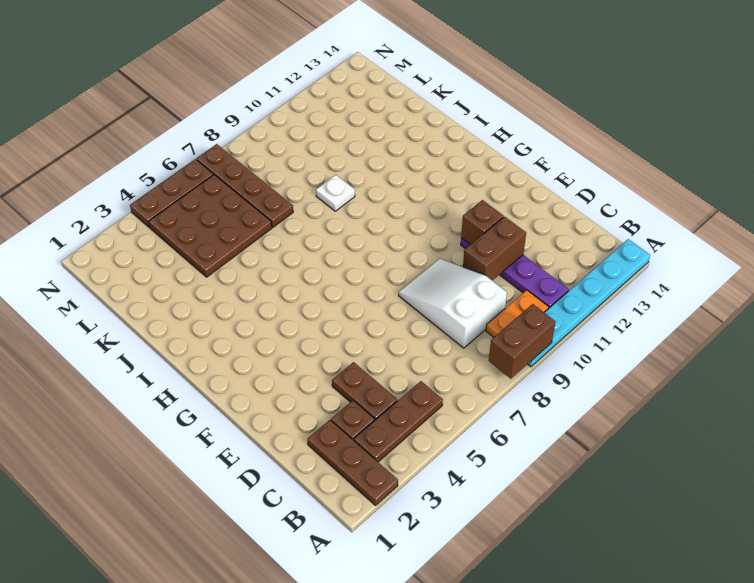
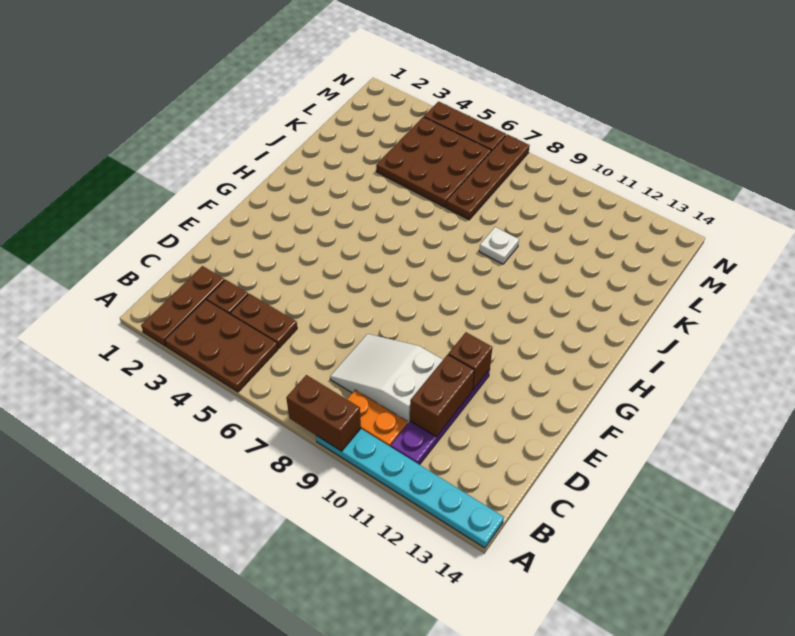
brown 1x3 plate [354,381,443,462] -> brown 2x3 plate [165,300,278,392]
brown 1x2 plate [332,362,397,420] -> brown 1x2 plate turned to [230,294,297,348]
white 2x3 slope [399,259,507,348] -> white 2x3 slope turned to [330,334,443,423]
brown 1x2 brick [463,217,526,280] -> brown 1x2 brick turned to [410,355,474,437]

